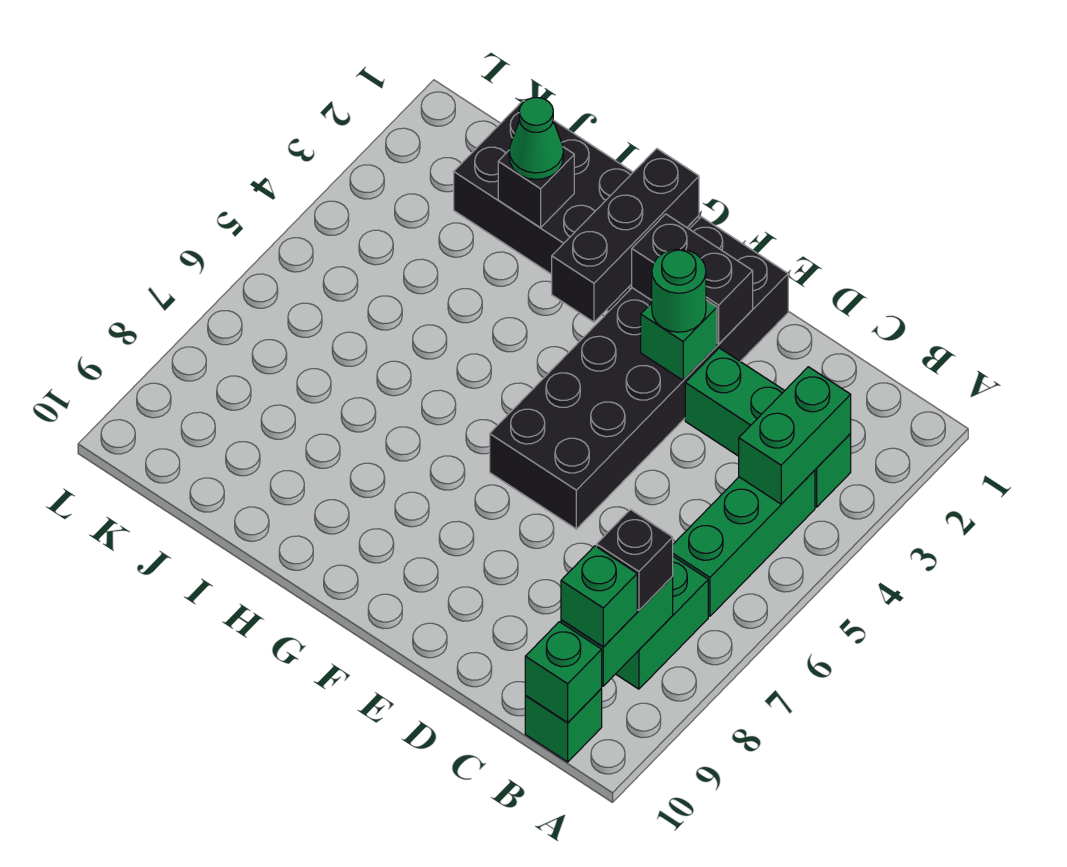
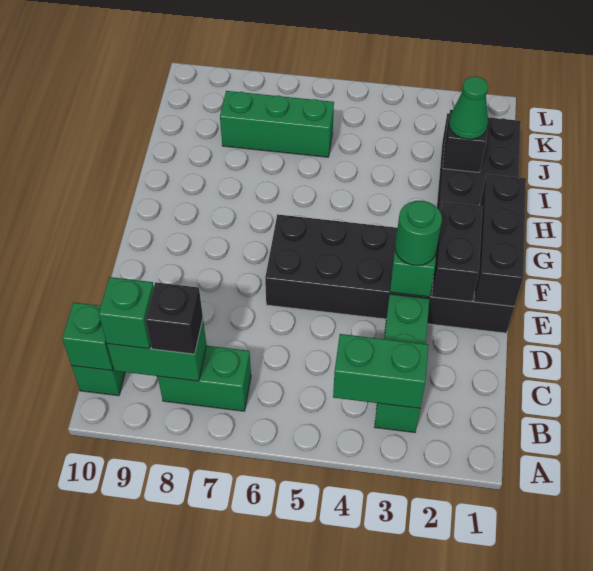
green 1x3 brick [673,470,815,616] -> green 1x3 brick moved to [220,91,334,157]
black 1x3 brick [552,149,699,322] -> black 1x3 brick turned to [474,174,526,306]

